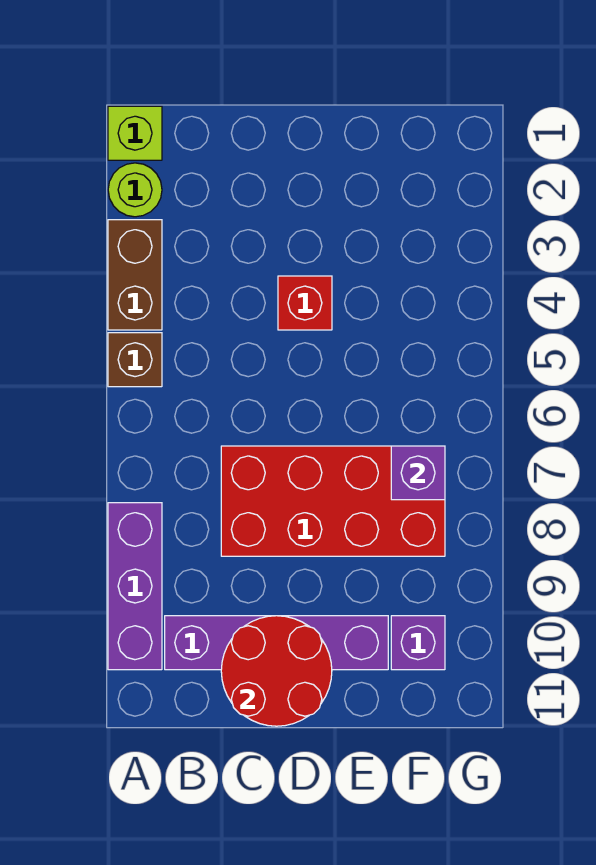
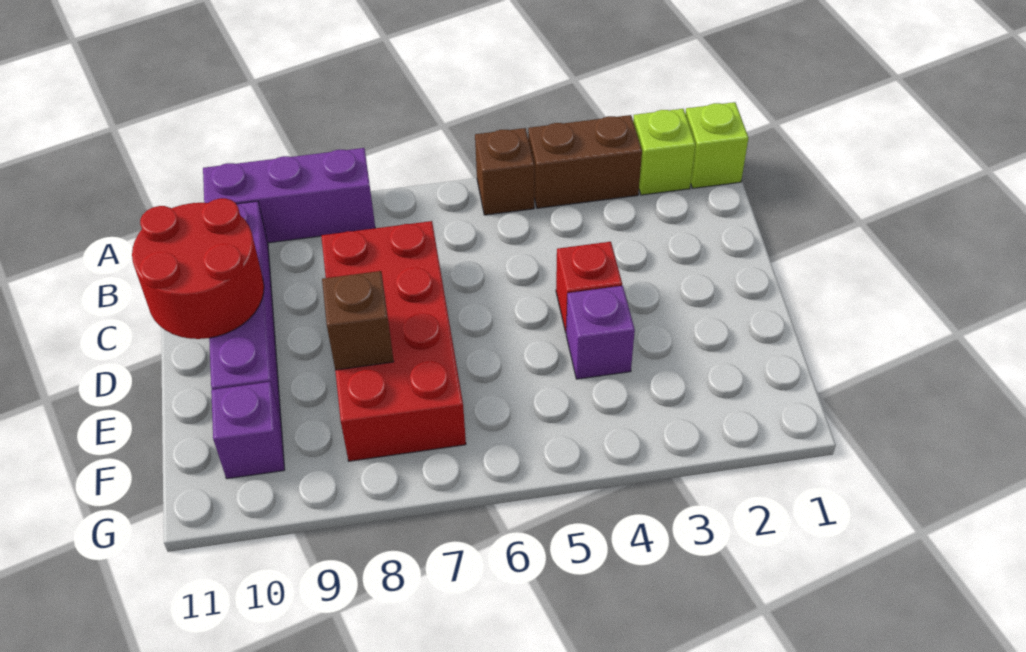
lime 1x1 round brick [108,163,162,217] -> lime 1x1 brick [633,109,695,195]
none -> brown 1x1 brick [322,271,394,370]
purple 1x1 brick [391,446,445,500] -> purple 1x1 brick moved to [566,286,635,379]

